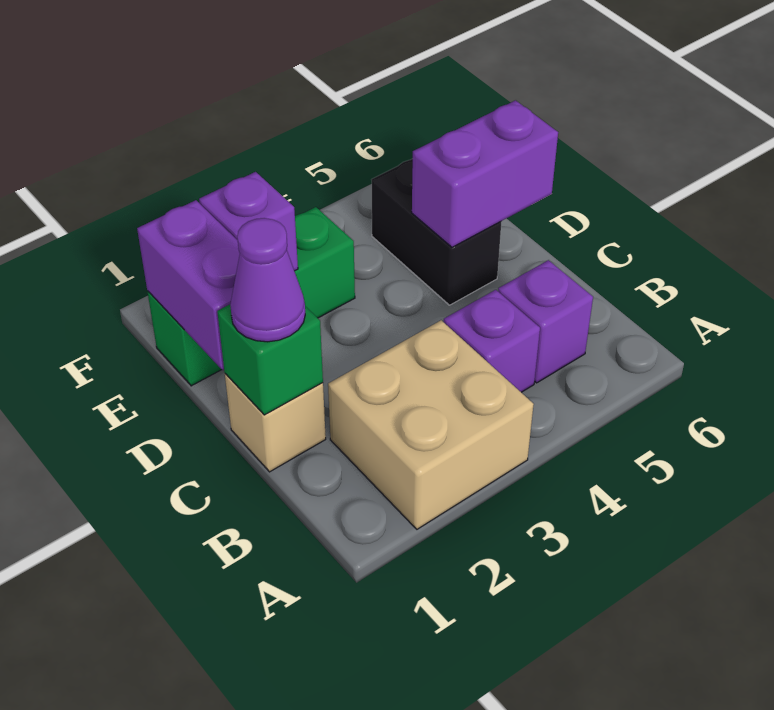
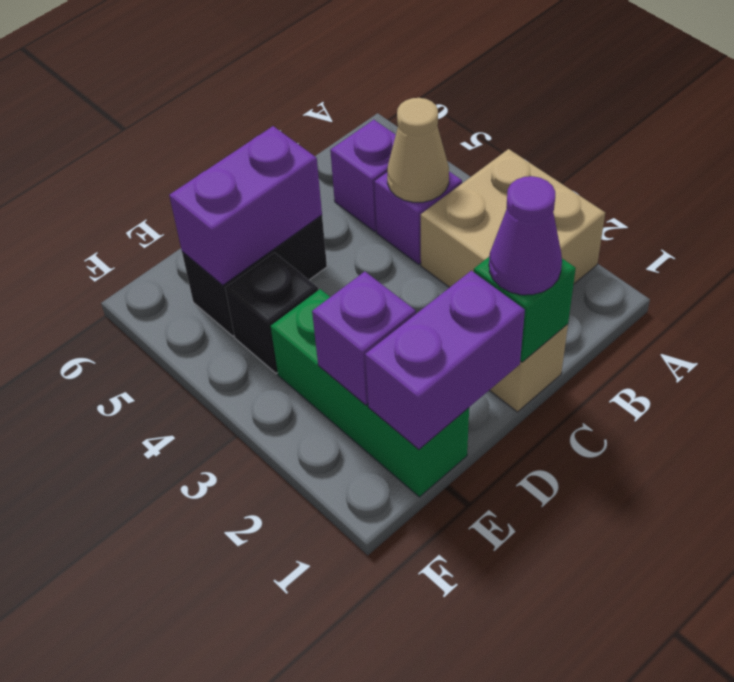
none -> tan 1x1 cone [387,98,449,202]
purple 1x2 brick [412,100,558,247] -> purple 1x2 brick turned to [169,126,322,285]
none -> black 1x1 brick [225,253,318,373]

